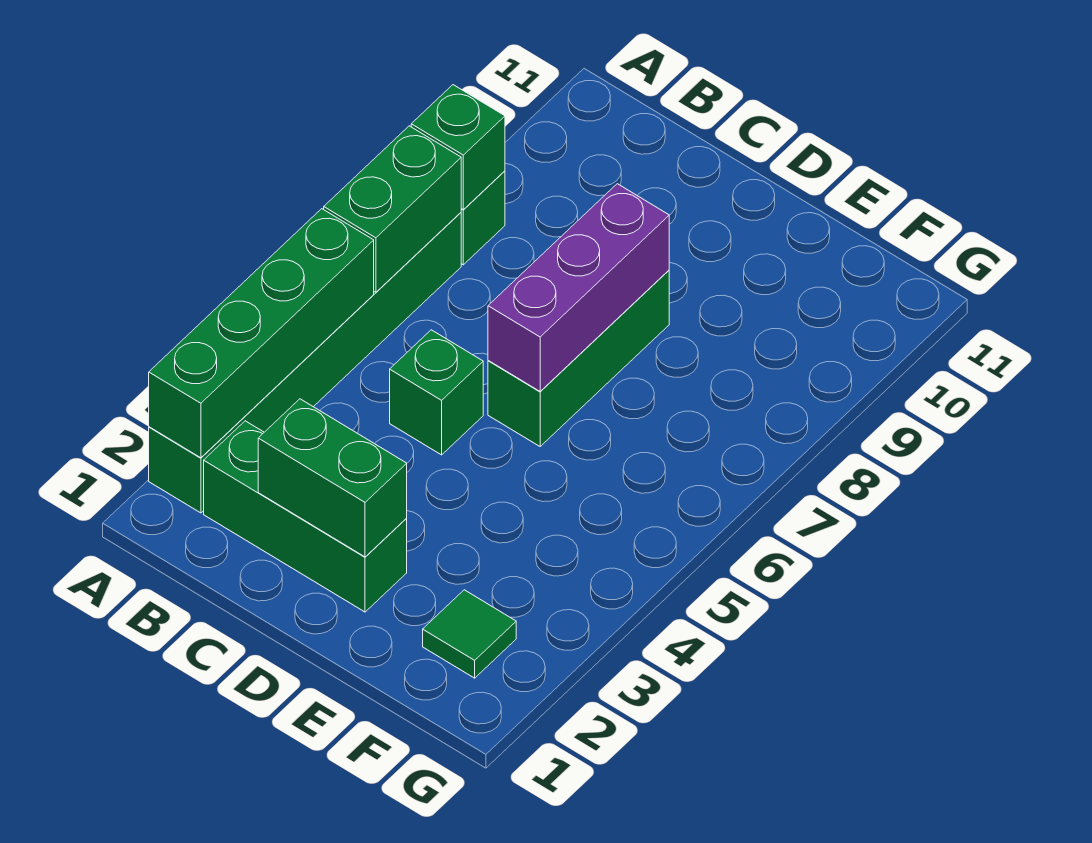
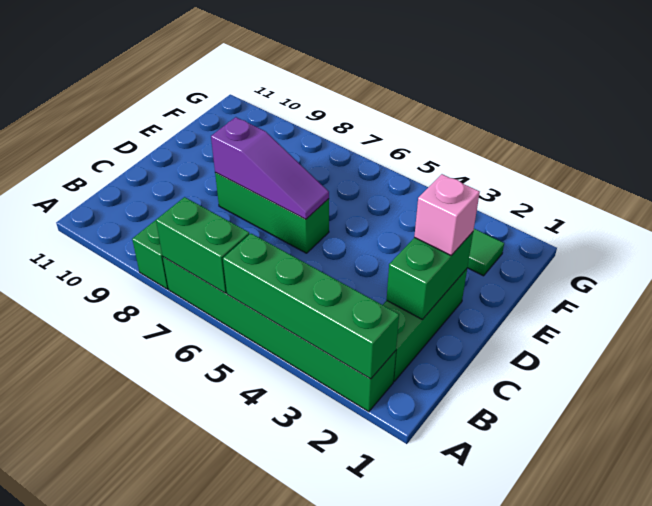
green 1x1 brick [411,85,505,209] -> none
green 1x1 brick [390,330,483,455] -> none
none -> pink 1x1 brick [414,174,480,255]
purple 1x3 brick [488,184,669,391] -> purple 1x3 slope [211,117,329,219]

